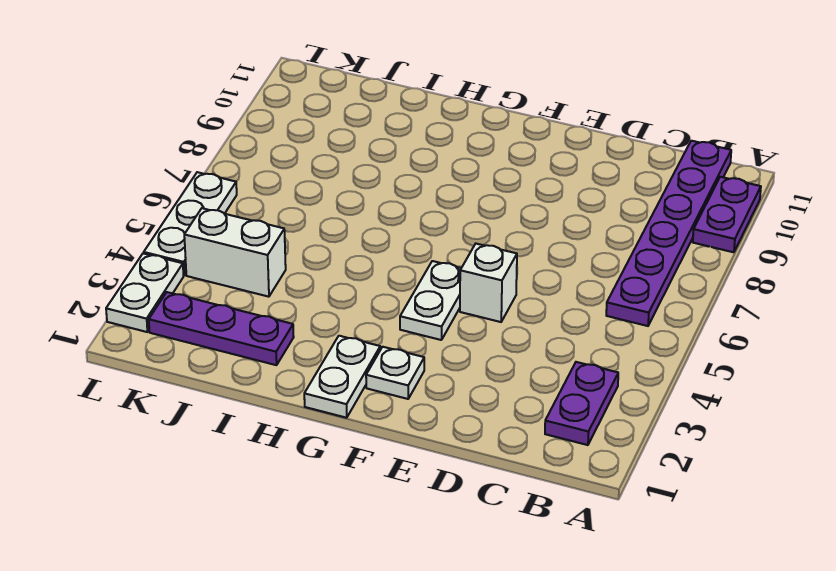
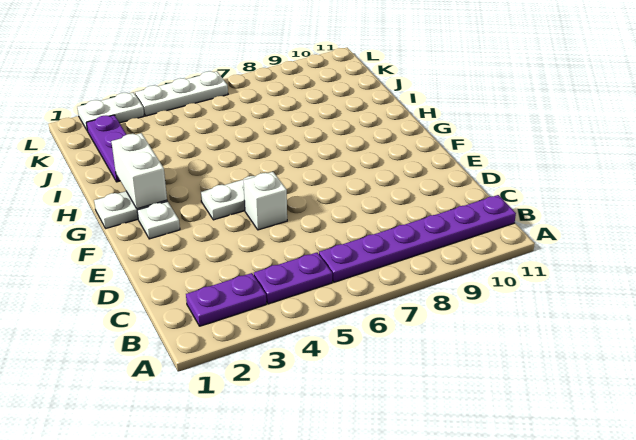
purple 1x2 plate [693,177,761,252] -> purple 1x2 plate moved to [254,253,332,304]
white 1x2 brick [184,208,286,297] -> white 1x2 brick moved to [111,133,167,209]

